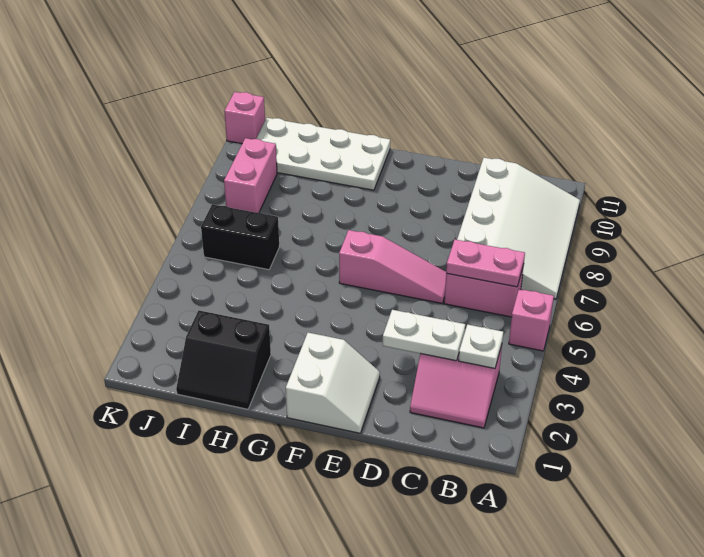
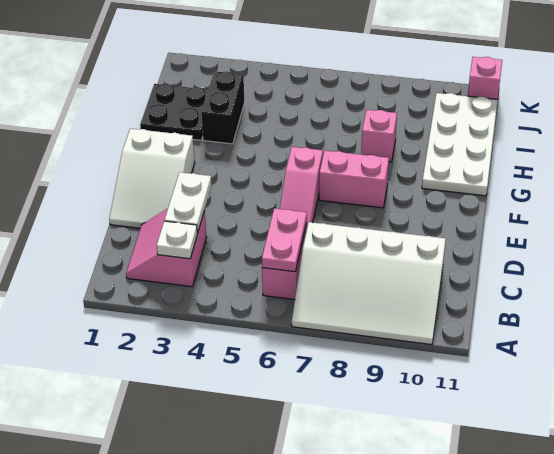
pink 1x1 brick [509,289,554,351] -> pink 1x1 brick moved to [361,110,397,162]
white 2x2 slope [286,333,380,433] -> white 2x3 slope [109,129,195,228]
black 2x2 slope [176,311,271,409] -> black 2x2 plate [140,84,208,140]
black 1x2 brick [201,204,279,270] -> black 1x2 brick moved to [201,71,245,144]
pink 1x2 brick [224,138,277,212] -> pink 1x2 brick moved to [319,151,389,208]

